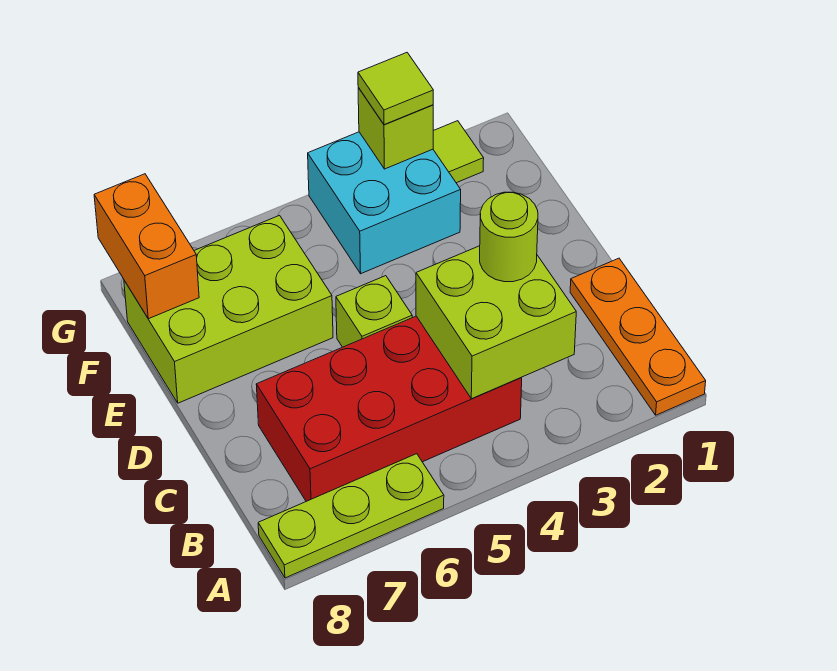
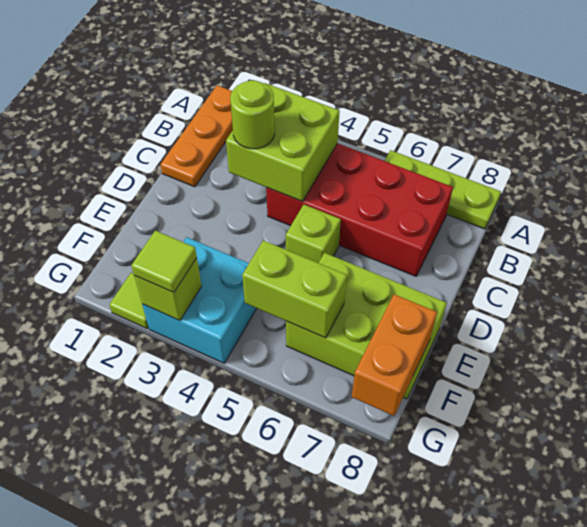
none -> lime 1x2 brick [242,240,347,338]

